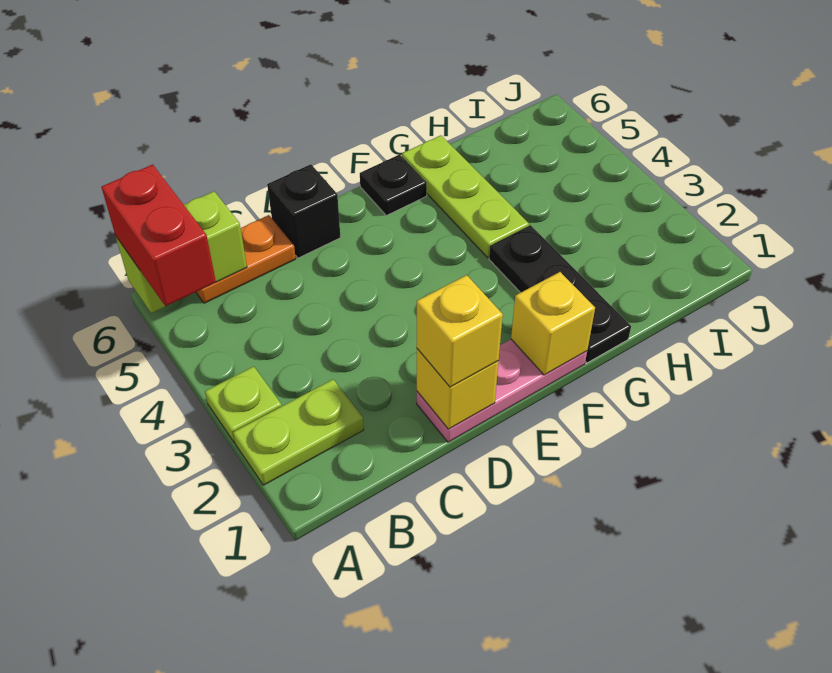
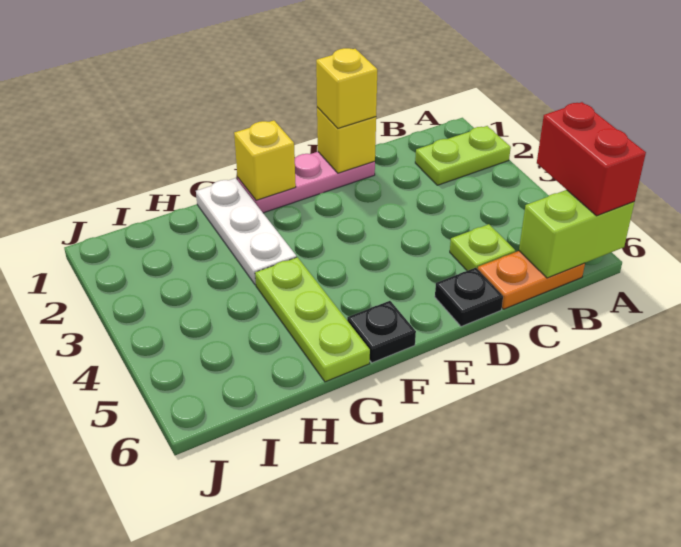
lime 1x1 plate [205,366,282,443] -> lime 1x1 plate moved to [450,224,515,271]
black 1x1 brick [267,164,341,258] -> black 1x1 plate [435,268,503,327]
black 1x3 plate [489,225,631,363] -> white 1x3 plate [196,178,296,285]

